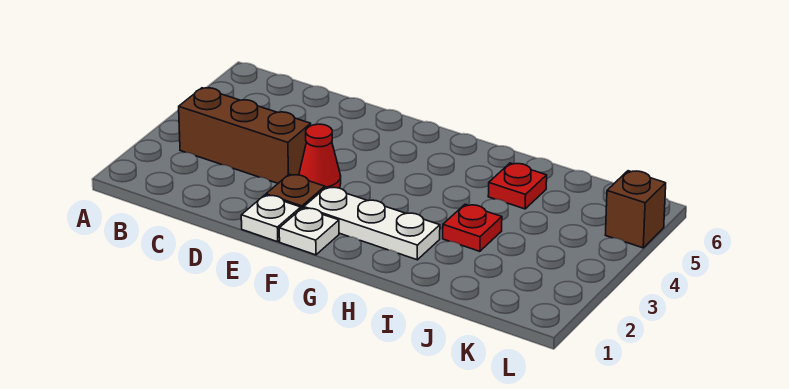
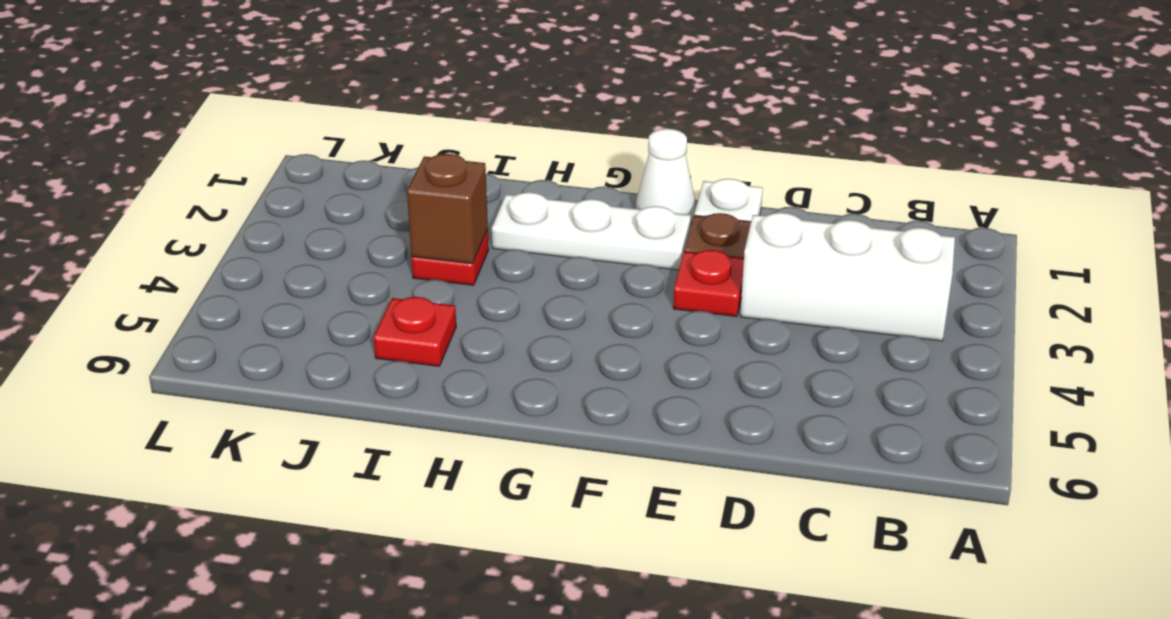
brown 1x3 brick [179,88,311,183] -> white 1x3 brick [740,213,955,341]
red 1x1 cone [299,124,341,188] -> red 1x1 plate [673,250,744,317]
white 1x1 plate [279,208,339,255] -> white 1x1 cone [636,129,695,223]
brown 1x1 brick [606,171,666,248] -> brown 1x1 brick moved to [407,154,488,264]

